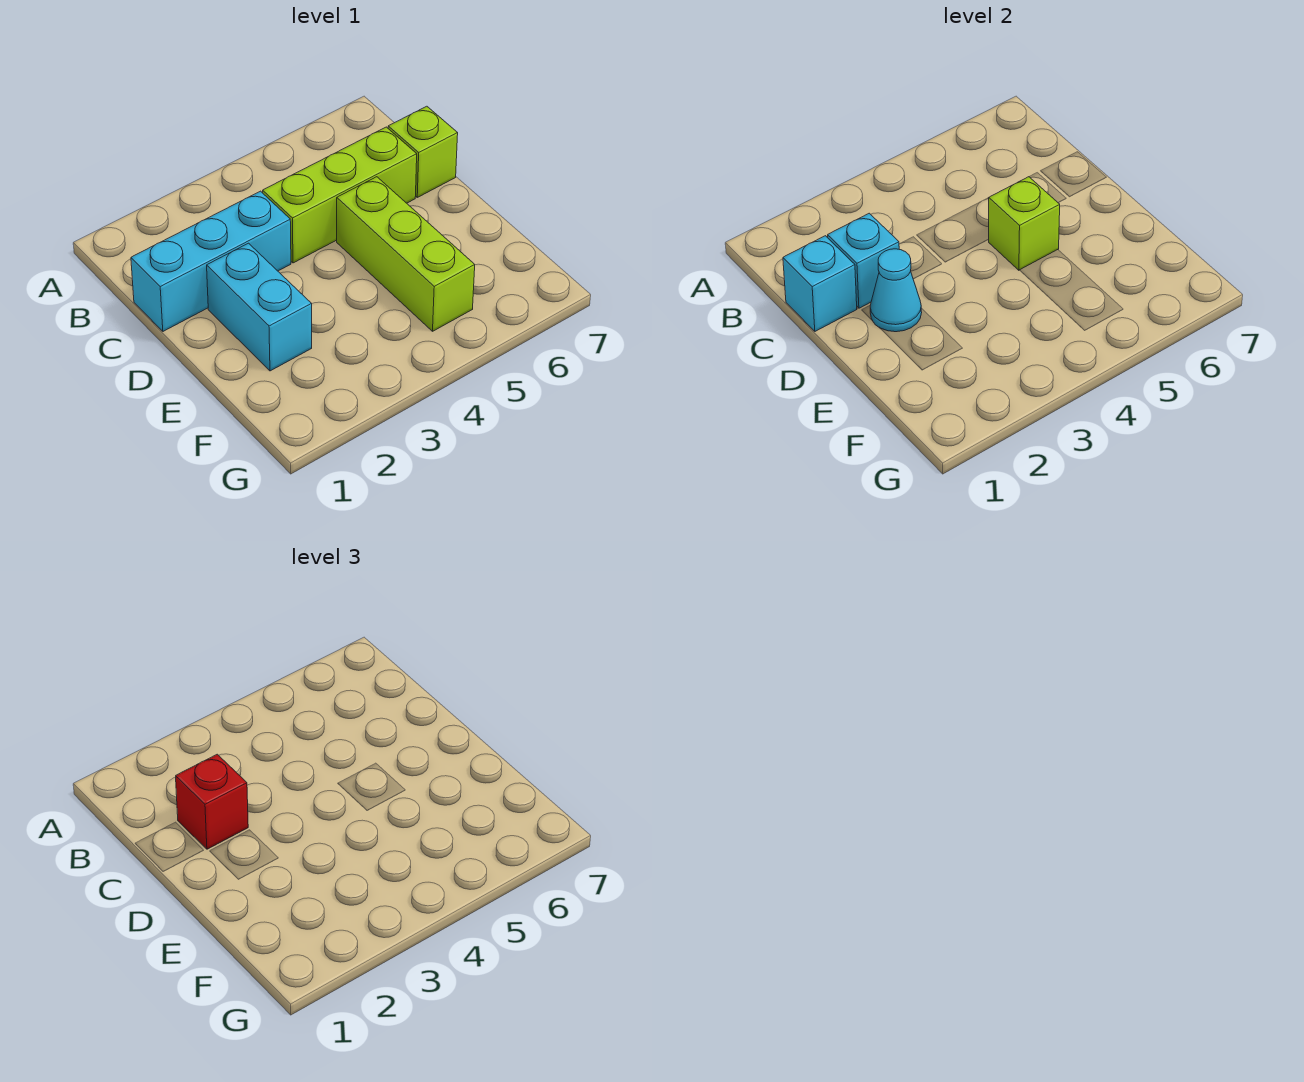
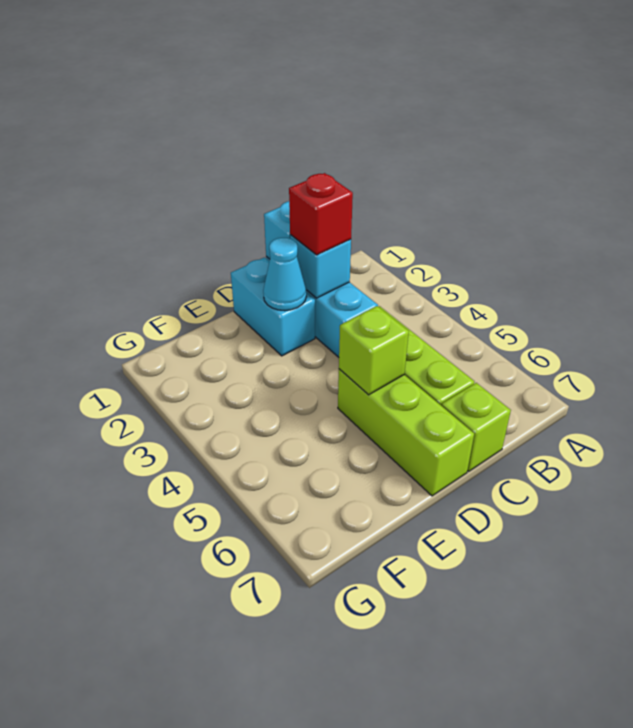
cyan 1x2 brick [207,243,312,371] -> cyan 1x2 brick turned to [231,257,315,356]
lime 1x3 brick [337,177,475,331] -> lime 1x3 brick turned to [338,369,474,496]

